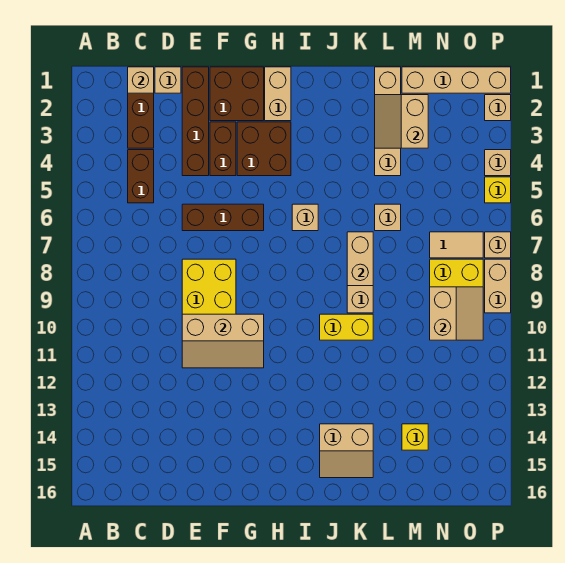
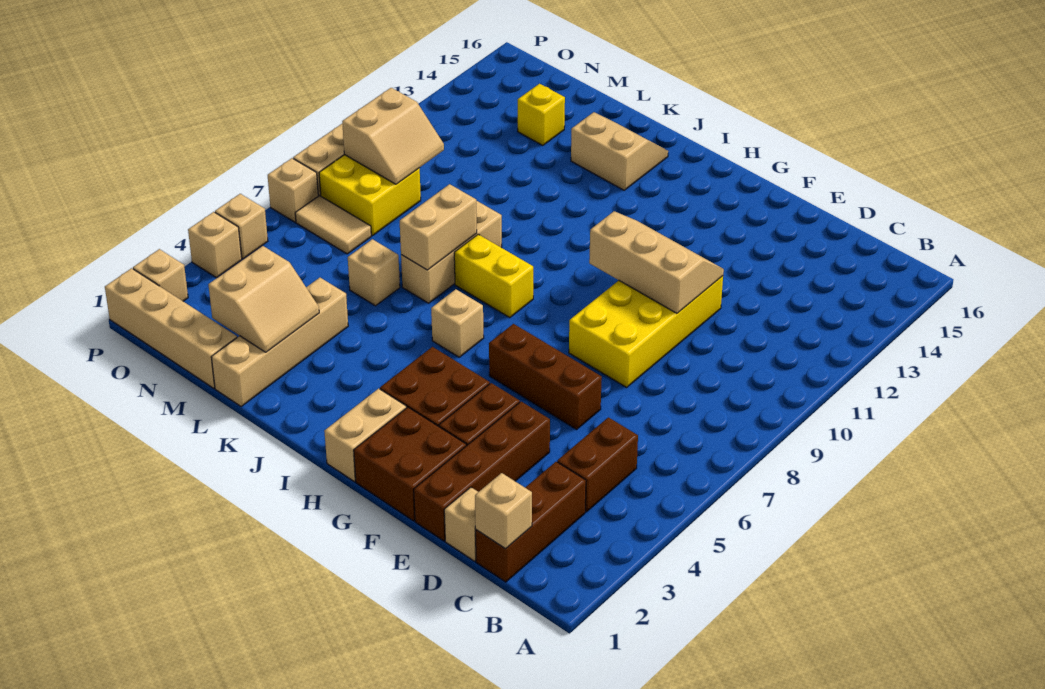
yellow 1x2 brick [320,314,373,340] -> yellow 1x2 brick moved to [454,234,533,317]
tan 2x2 slope [430,287,483,340] -> tan 2x2 slope turned to [342,88,444,184]
yellow 1x1 brick [485,177,511,203] -> tan 1x1 brick [215,194,268,259]

